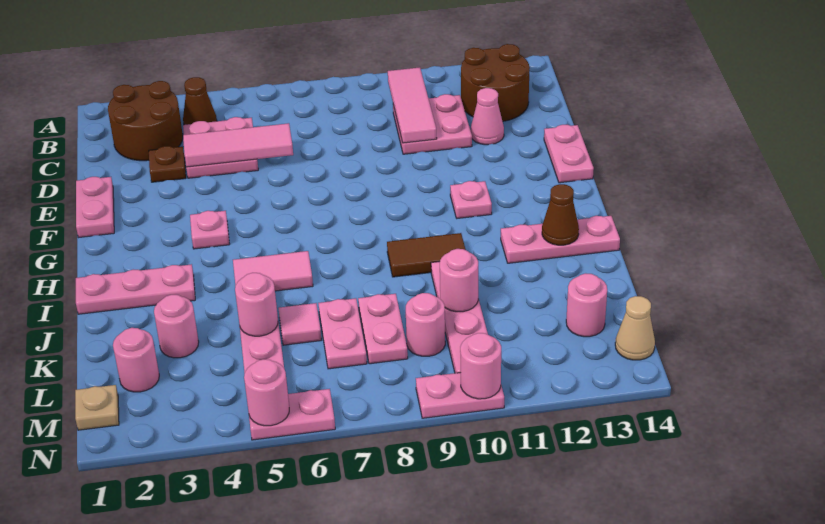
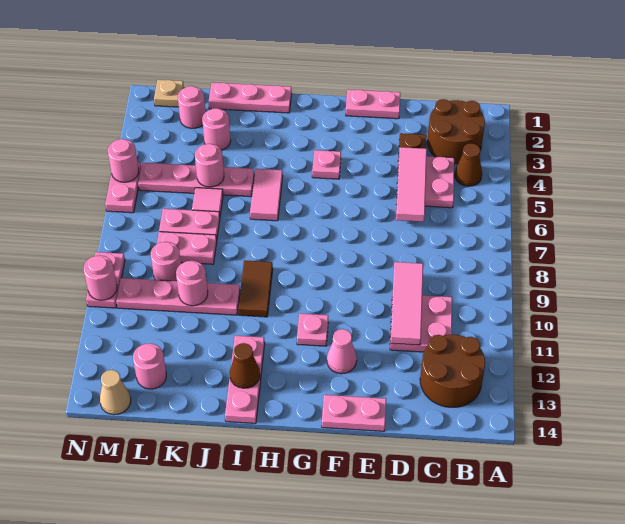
pink 1x3 tile [388,67,437,143] -> pink 1x3 tile turned to [390,262,423,345]
pink 1x1 cone [471,88,504,145] -> pink 1x1 cone moved to [327,329,357,374]
pink 1x3 plate [76,264,195,314] -> pink 1x3 plate turned to [209,82,292,113]

